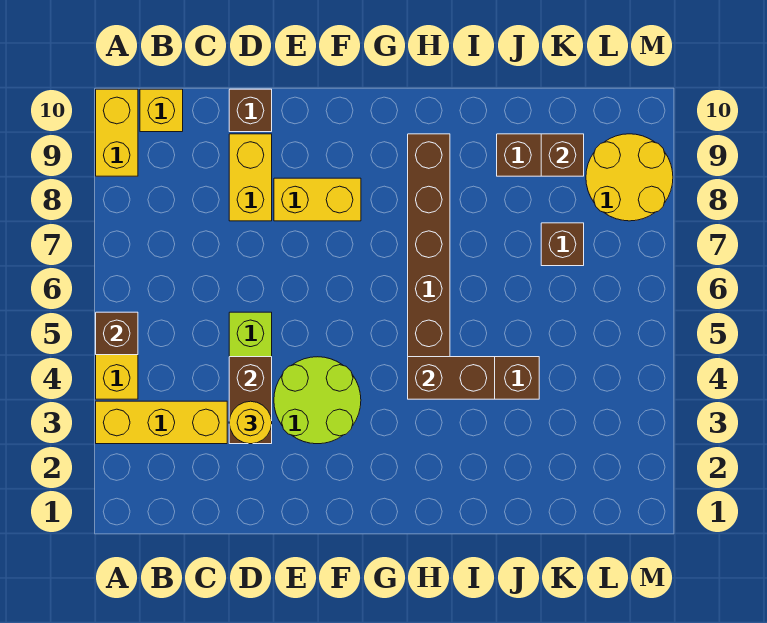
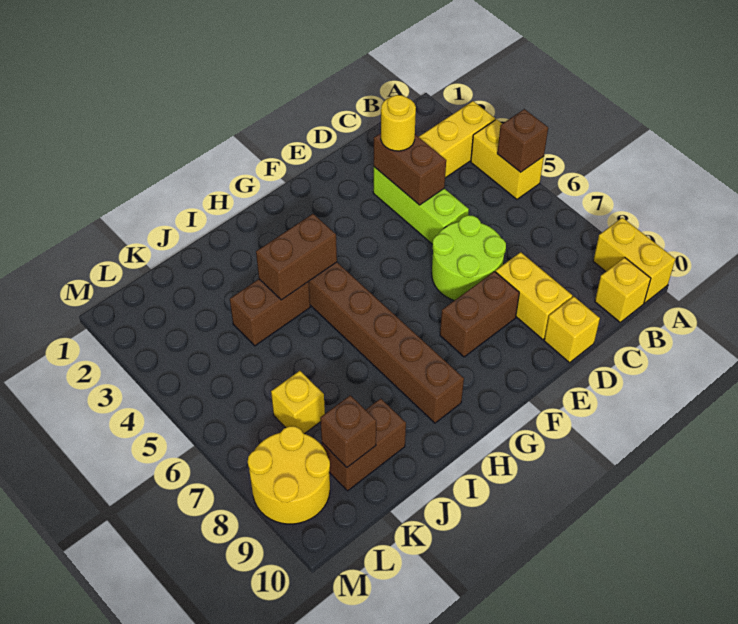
brown 1x1 brick [229,89,272,132] -> yellow 1x1 brick [544,297,600,363]
lime 2x2 round brick [274,357,361,444] -> lime 2x2 round brick moved to [432,215,506,301]
yellow 1x2 brick [274,178,361,221] -> brown 1x2 brick [440,271,519,357]
brown 1x1 brick [541,223,584,266] -> yellow 1x1 brick [271,371,325,434]

